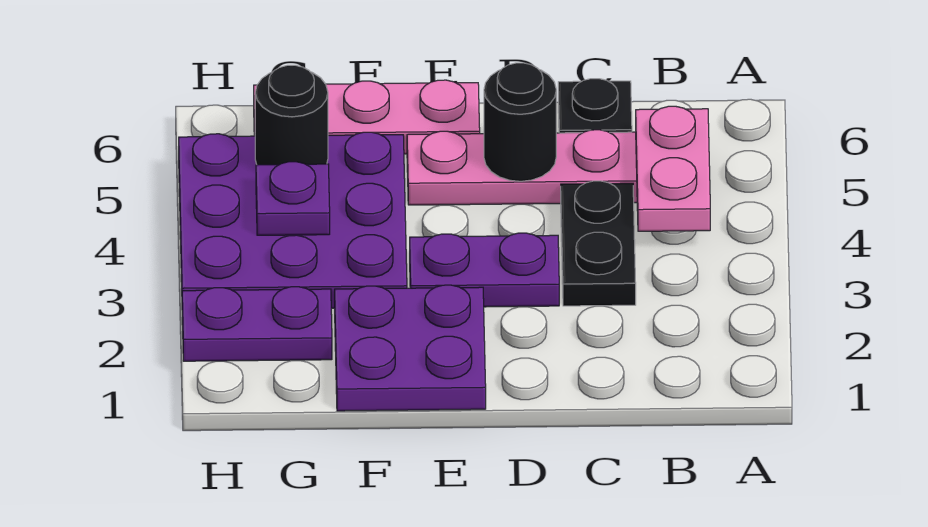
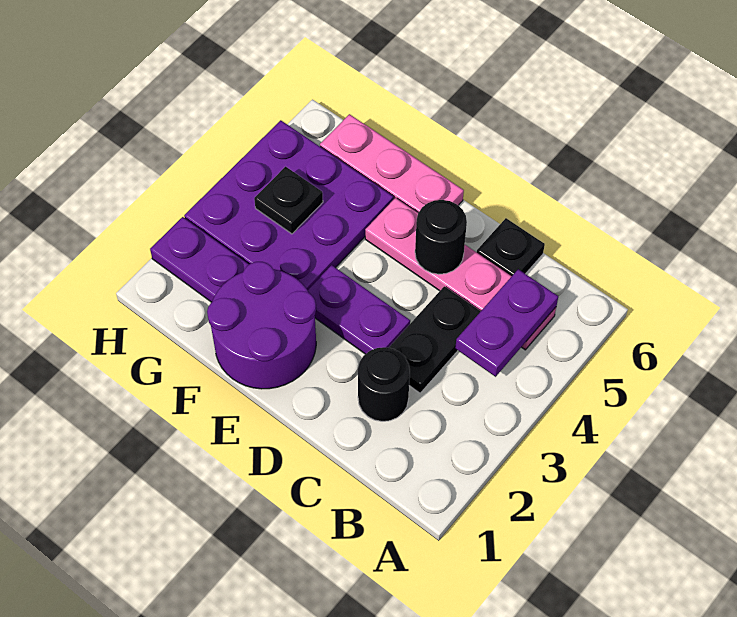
pink 1x2 plate [636,106,710,231] -> purple 1x2 plate [455,269,558,377]
purple 2x2 plate [335,285,486,411] -> purple 2x2 round brick [207,262,316,389]
purple 1x1 plate [256,162,330,235] -> black 1x1 plate [254,167,323,234]
black 1x1 round brick [255,65,328,165] -> black 1x1 round brick moved to [358,347,410,421]

